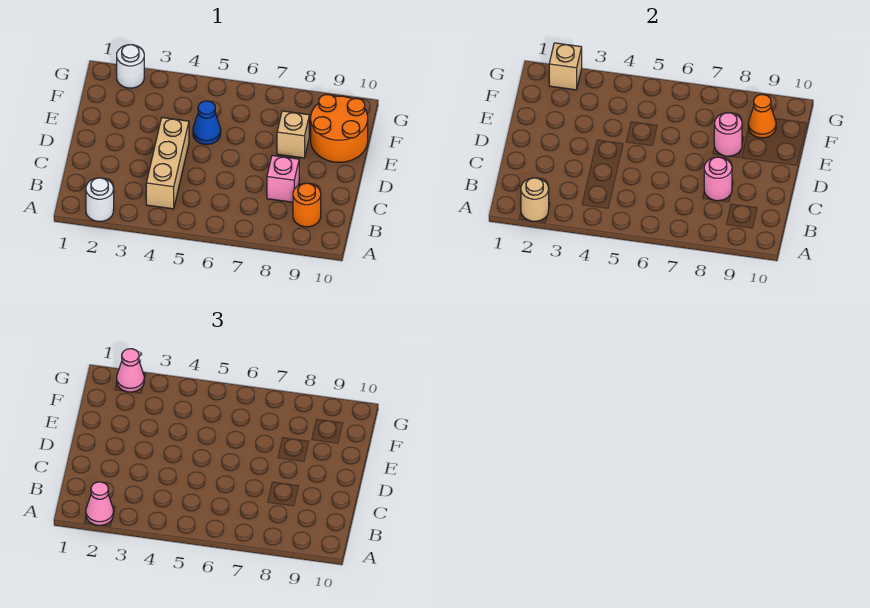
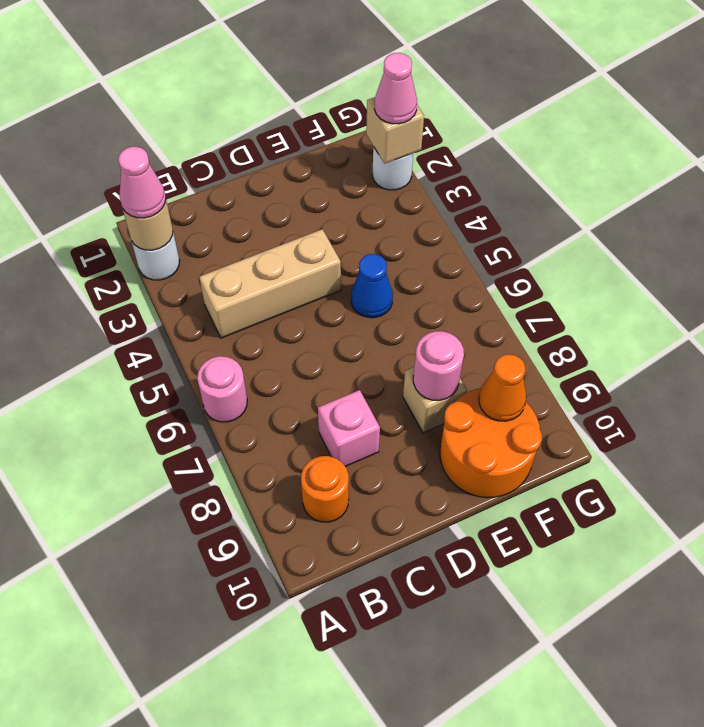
pink 1x1 round brick [704,157,732,201] -> pink 1x1 round brick moved to [197,356,247,422]

